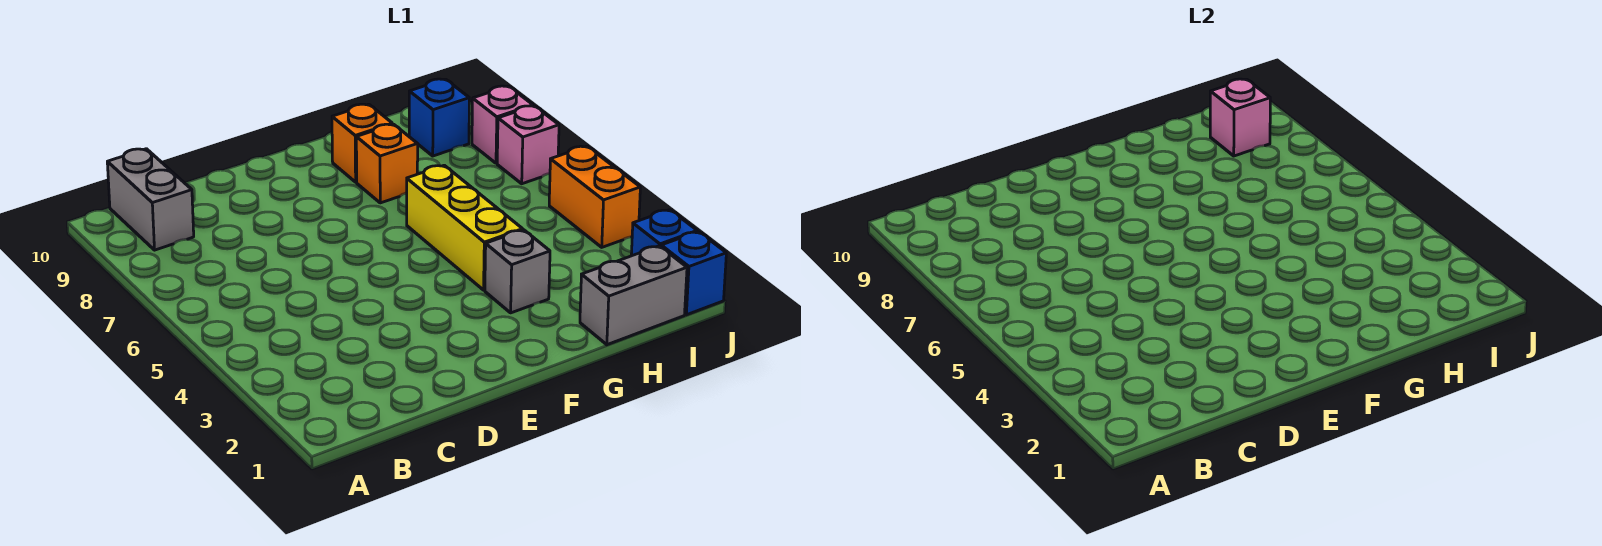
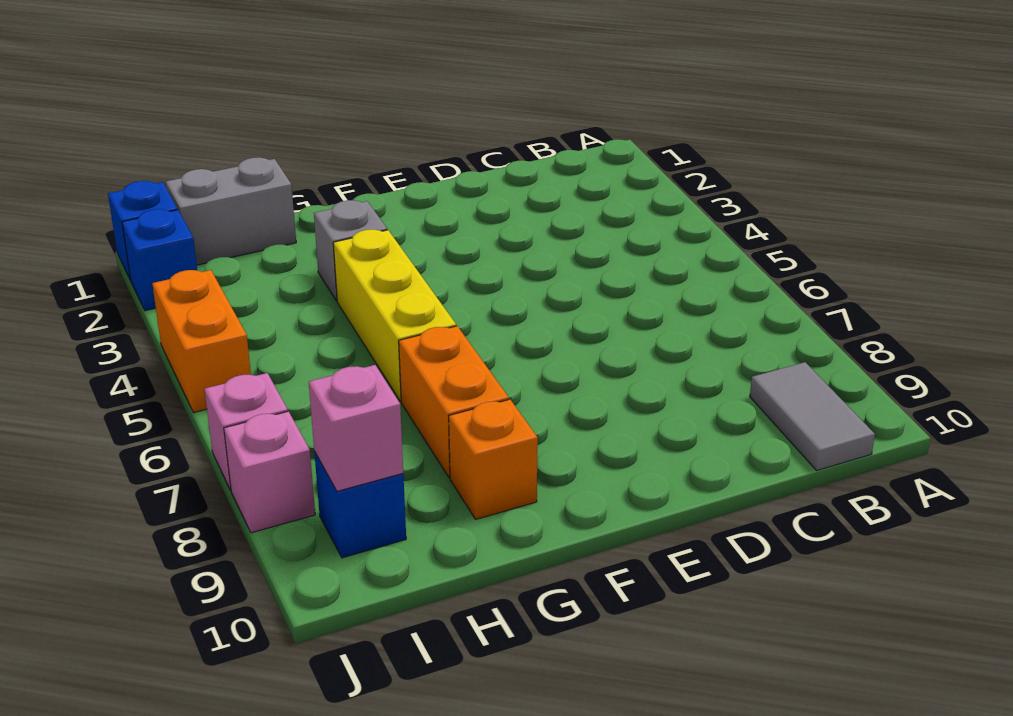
grey 1x2 brick [107,149,194,250] -> grey 1x2 tile [750,362,875,470]
orange 1x1 brick [356,124,418,203] -> orange 1x2 brick [399,326,509,478]

